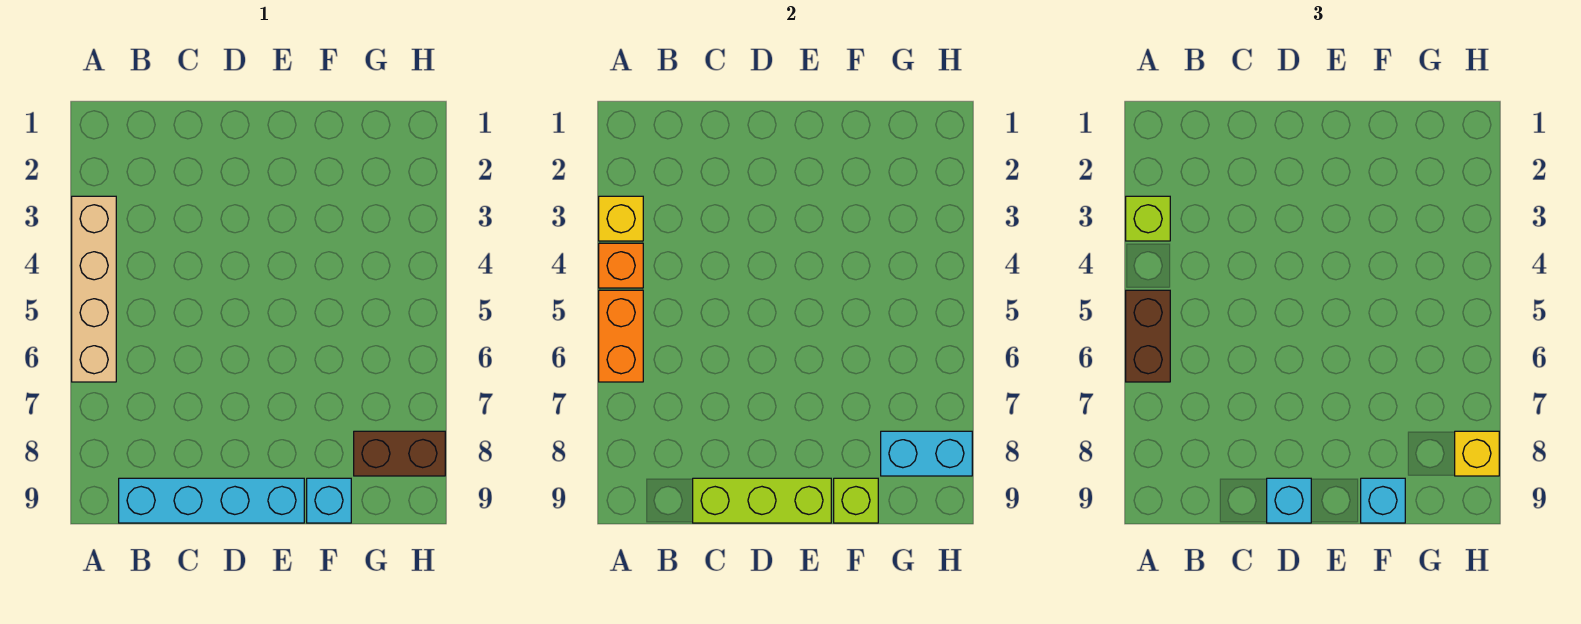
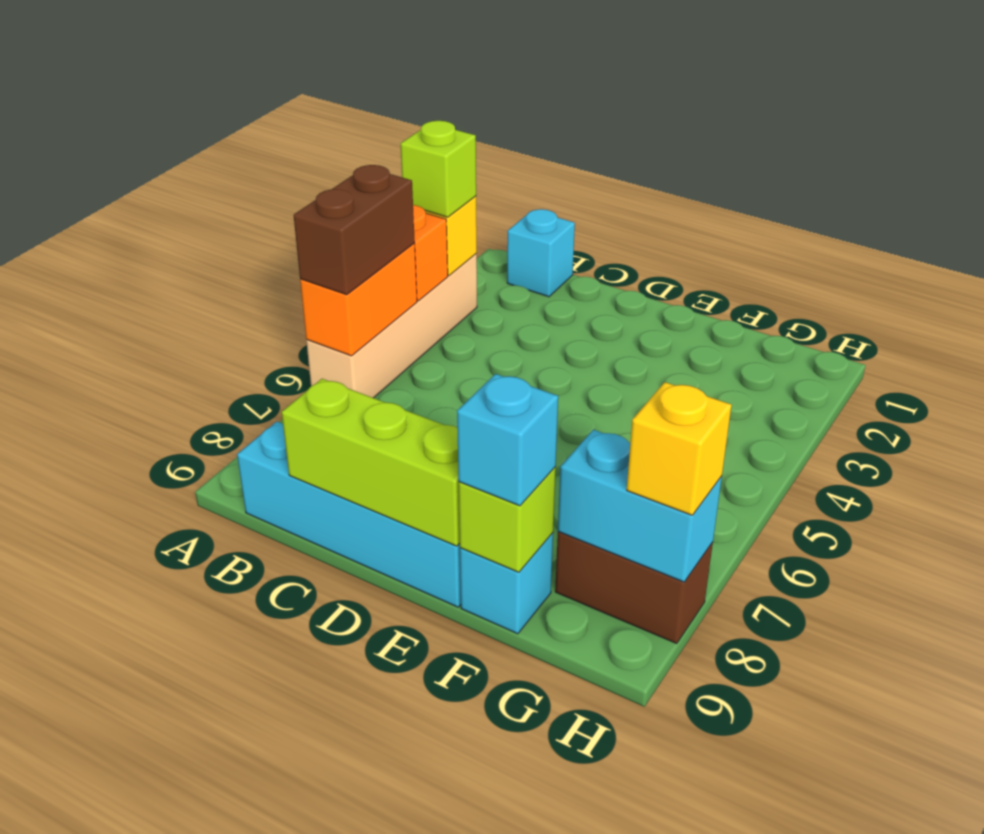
cyan 1x1 brick [1267,478,1311,523] -> cyan 1x1 brick moved to [507,209,575,297]

